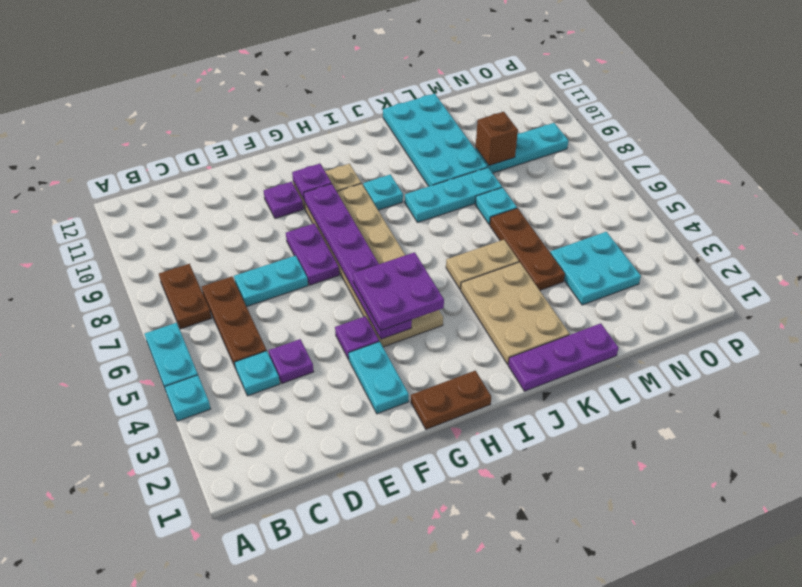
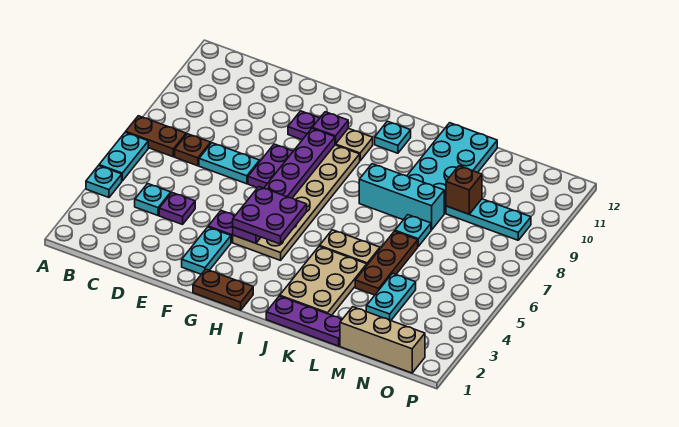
brown 1x2 plate [159,264,212,329] -> brown 1x2 plate turned to [126,116,186,157]
brown 1x3 plate [202,277,267,369] -> brown 1x1 plate [175,134,211,166]
cyan 1x1 plate [363,175,403,210] -> cyan 1x1 plate moved to [375,121,411,153]
cyan 1x3 plate [405,167,502,223] -> cyan 1x3 brick [359,164,444,230]
none -> tan 1x3 brick [340,307,425,373]
cyan 2x2 plate [550,232,641,305] -> cyan 1x2 plate [366,273,416,321]

